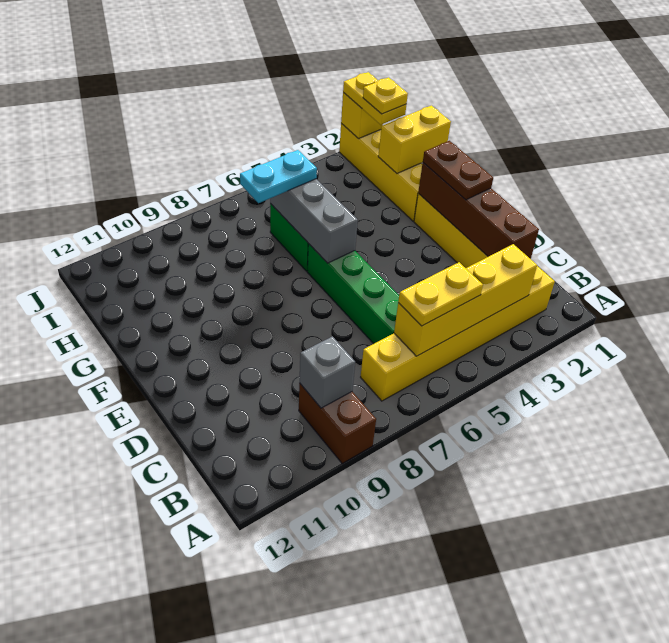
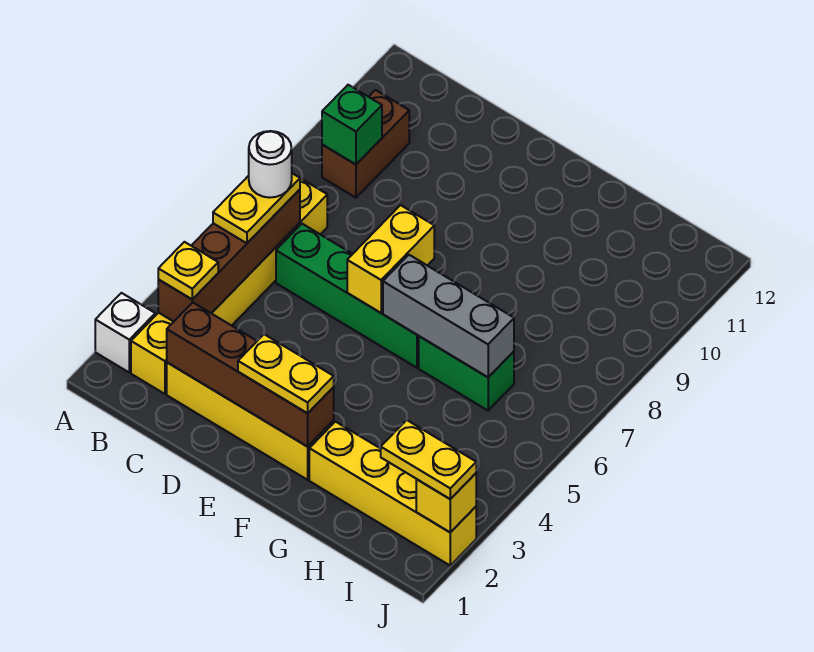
none -> white 1x1 brick [95,293,155,372]
brown 1x2 brick [299,383,376,463] -> brown 1x2 brick turned to [322,90,409,198]
yellow 1x4 brick [394,244,537,356] -> brown 1x4 brick [158,189,300,322]
none -> white 1x1 round brick [249,131,292,198]
grey 1x1 brick [300,336,355,408] -> green 1x1 brick [322,85,382,164]
brown 1x2 plate [423,141,493,200] -> yellow 1x2 plate [238,334,334,413]
yellow 1x2 brick [378,105,451,173] -> yellow 1x2 brick moved to [347,205,434,313]
cyan 1x2 plate [240,150,317,203] -> none
yellow 1x1 plate [363,77,408,114] -> yellow 1x1 plate moved to [158,242,218,299]

